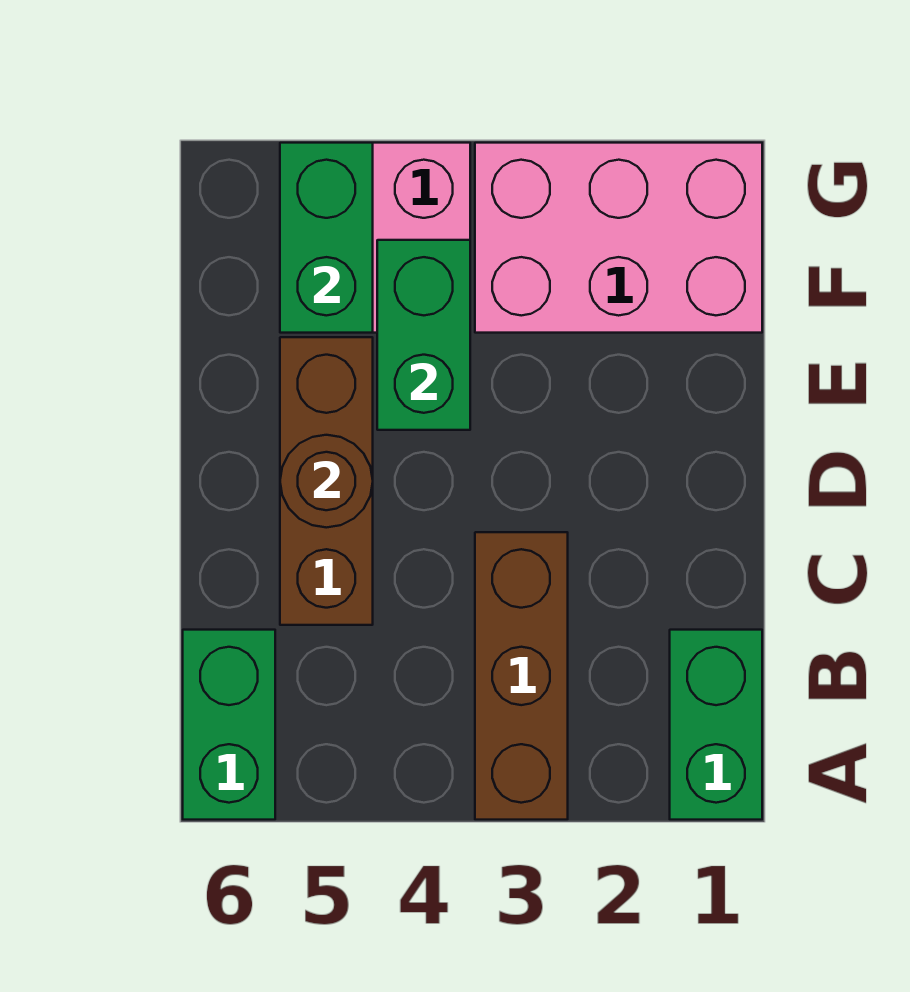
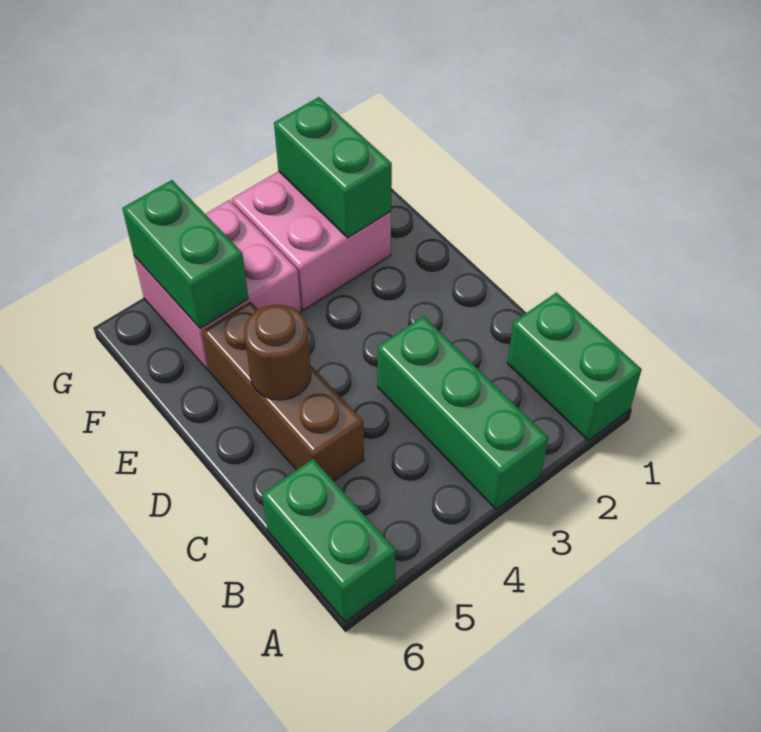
brown 1x3 brick [475,532,568,820] -> green 1x3 brick [378,316,548,509]
green 1x2 brick [377,240,470,430] -> green 1x2 brick moved to [274,97,392,238]
pink 2x3 brick [475,143,762,333] -> pink 2x2 brick [232,171,391,310]

